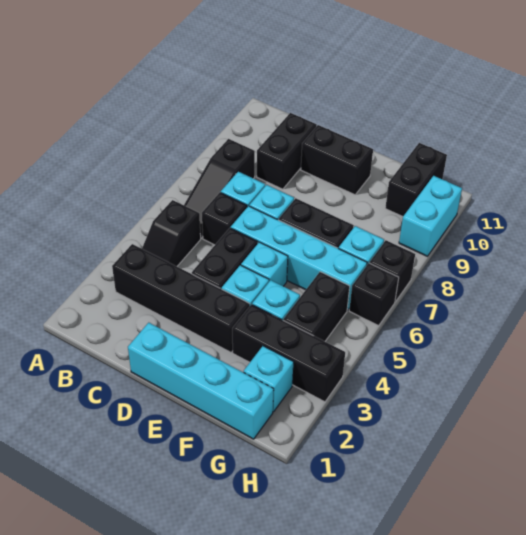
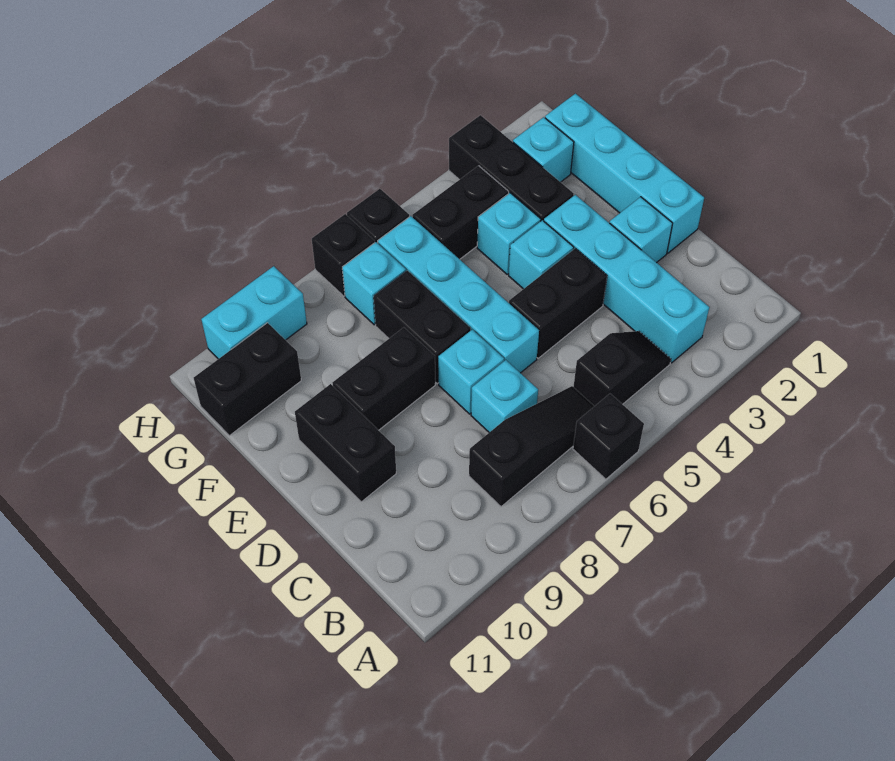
black 1x4 brick [112,244,250,352] -> cyan 1x4 brick [544,195,709,363]
black 1x1 brick [202,192,247,245] -> black 1x1 brick moved to [573,394,644,479]
black 1x2 brick [257,113,317,189] -> black 1x2 brick moved to [333,327,435,430]
cyan 1x1 brick [241,242,288,286] -> cyan 1x1 brick moved to [610,197,673,263]

